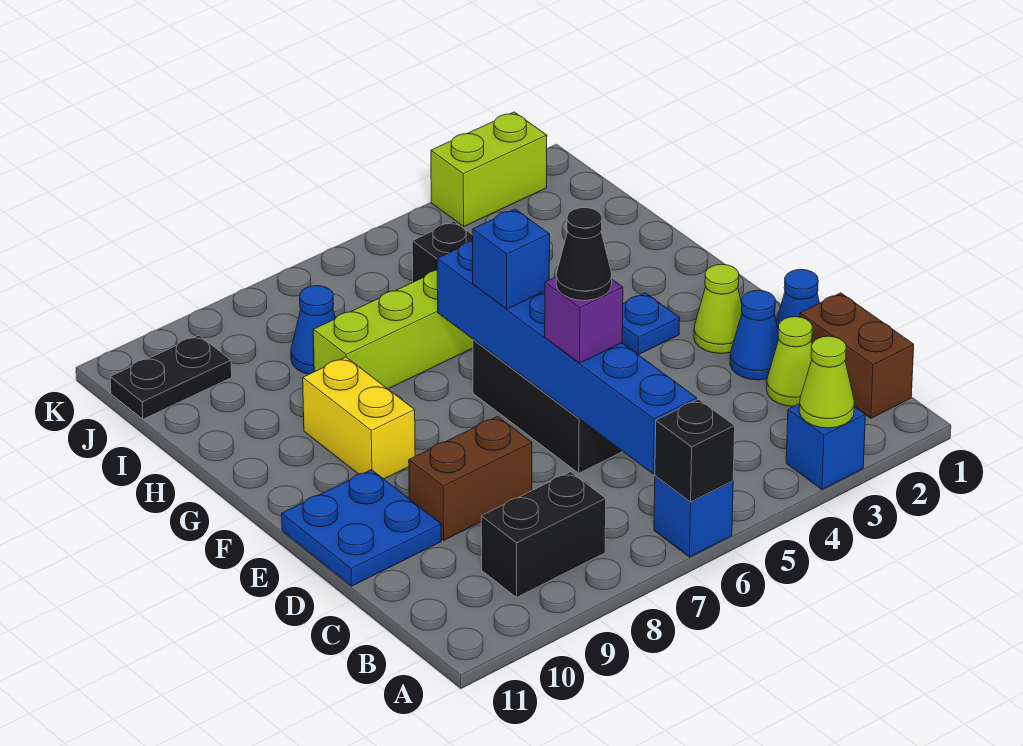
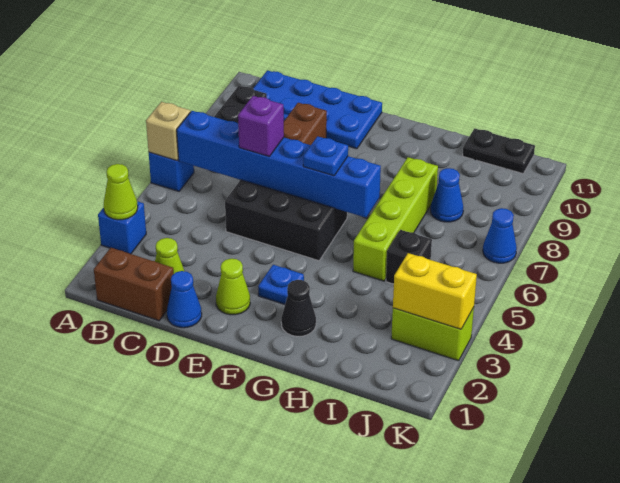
black 1x1 brick [655,399,735,502] -> tan 1x1 brick [146,102,191,161]
blue 1x1 cone [730,290,779,380] -> blue 1x1 cone moved to [483,208,517,263]
black 1x1 cone [556,208,612,300] -> black 1x1 cone moved to [281,280,316,336]
blue 2x2 plate [282,470,441,586] -> blue 2x4 plate [253,70,382,149]
blue 1x1 brick [472,209,550,309] -> blue 1x1 plate [303,136,348,176]
yellow 1x2 brick [303,357,415,479] -> yellow 1x2 brick moved to [393,253,477,329]
black 1x2 plate [110,335,232,419] -> black 1x2 plate turned to [463,128,535,174]
lime 1x2 brick [431,112,547,226] -> lime 1x2 brick turned to [391,307,474,361]

